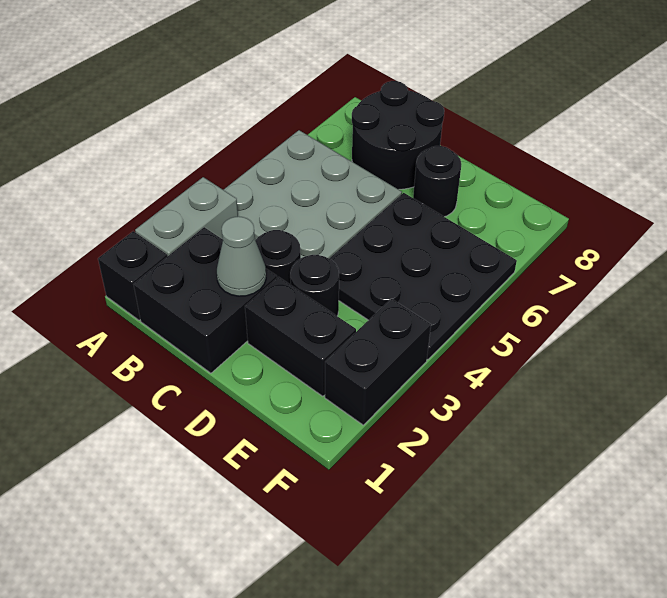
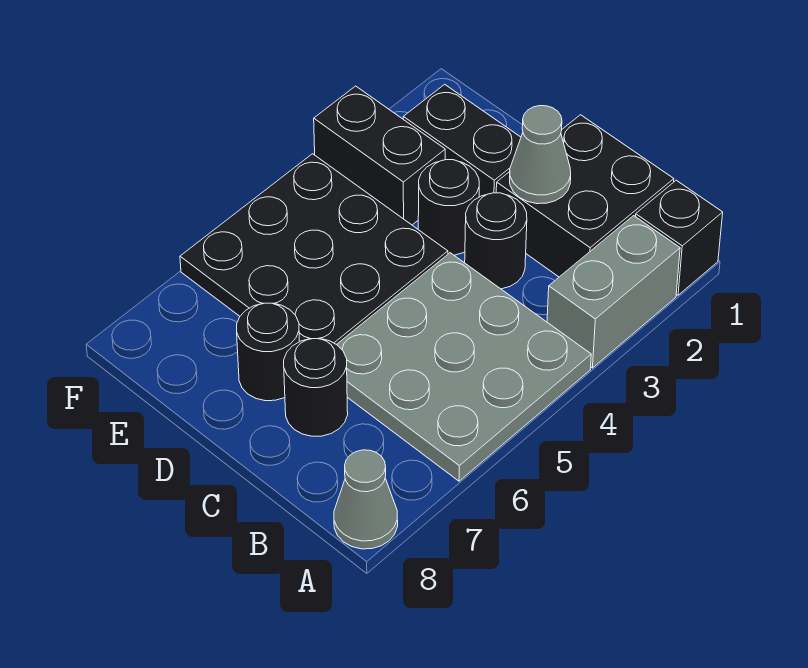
none -> grey 1x1 cone [334,450,398,549]
black 2x2 round brick [352,81,444,189] -> black 1x1 round brick [284,339,348,436]
black 1x2 brick [325,299,431,425] -> black 1x2 brick turned to [314,86,445,225]

